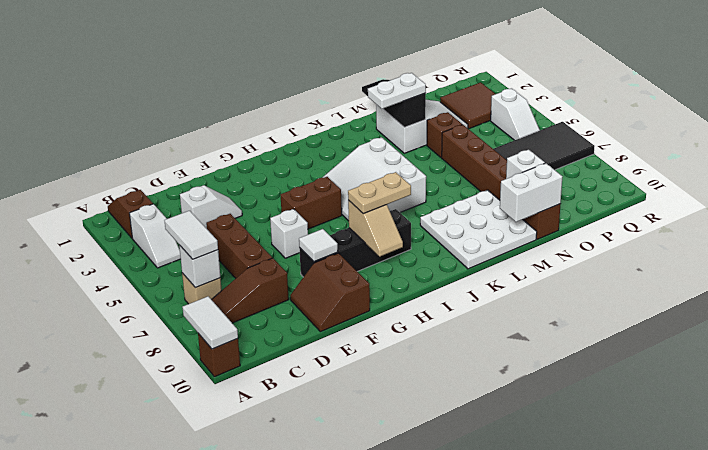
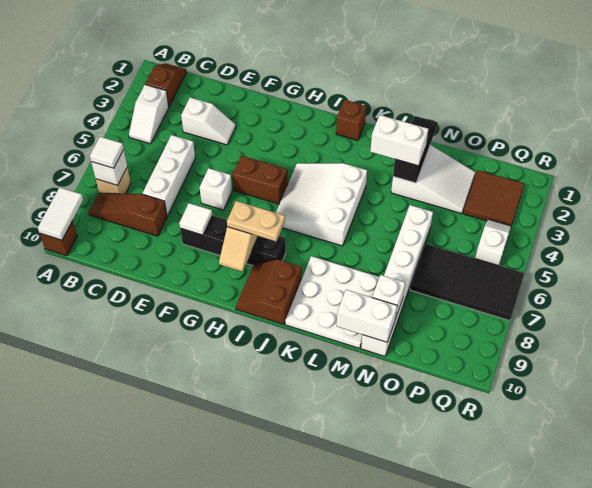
white 1x2 tile [164,211,218,259] -> white 1x1 tile [90,137,124,168]
brown 1x3 brick [206,214,272,278] -> white 1x3 brick [142,135,195,216]
brown 2x2 slope [290,253,370,332] -> brown 2x2 slope moved to [236,259,301,324]
white 1x2 plate [368,73,426,109] -> white 1x2 brick [370,115,428,166]
brown 1x1 brick [427,112,462,158] -> brown 1x1 brick moved to [336,100,366,141]
brown 1x6 brick [442,125,560,239] -> white 1x6 brick [361,205,433,356]
white 1x2 slope [491,88,540,140] -> white 1x2 slope turned to [475,219,511,266]

